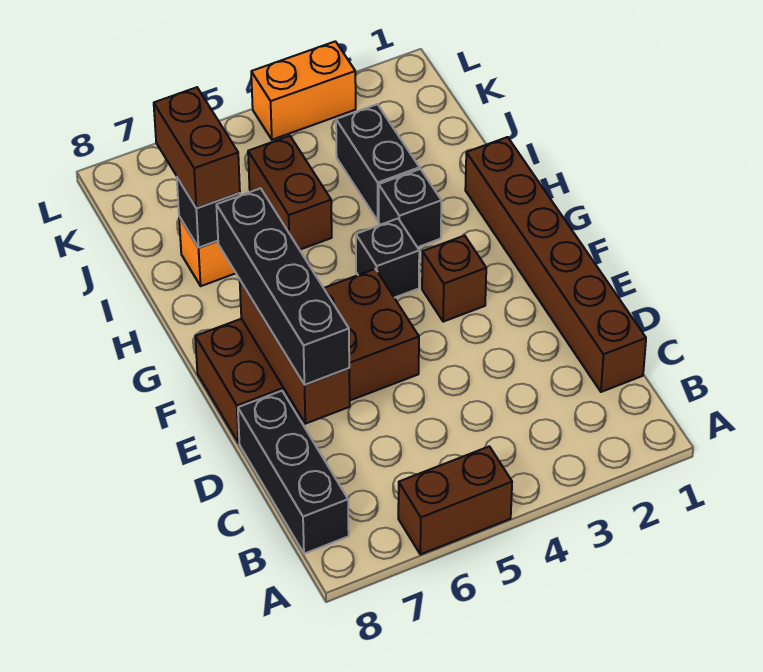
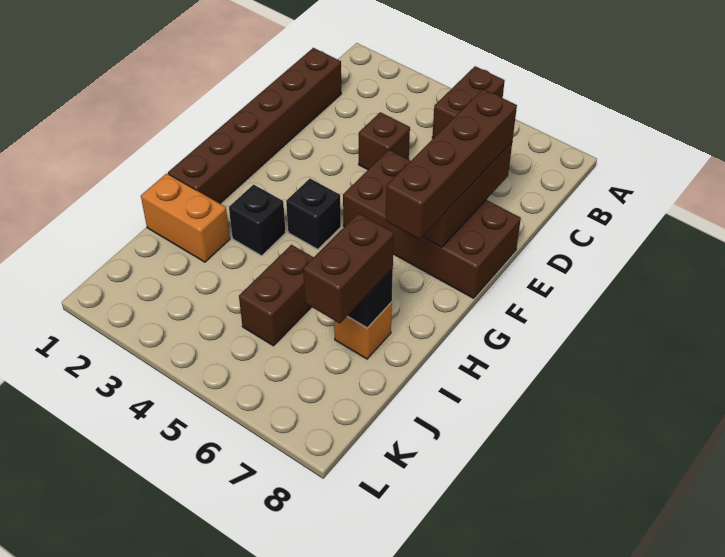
brown 1x2 brick [398,446,512,554] -> brown 1x2 brick turned to [432,66,505,138]
black 1x3 brick [238,391,349,554] -> none
black 1x4 brick [216,188,349,385] -> brown 1x4 brick [386,89,517,239]
brown 1x1 brick [422,236,486,322] -> brown 1x1 brick moved to [359,112,410,170]
black 1x2 brick [336,104,420,221] -> none
orange 1x2 brick [251,41,356,140] -> orange 1x2 brick moved to [141,173,230,262]

